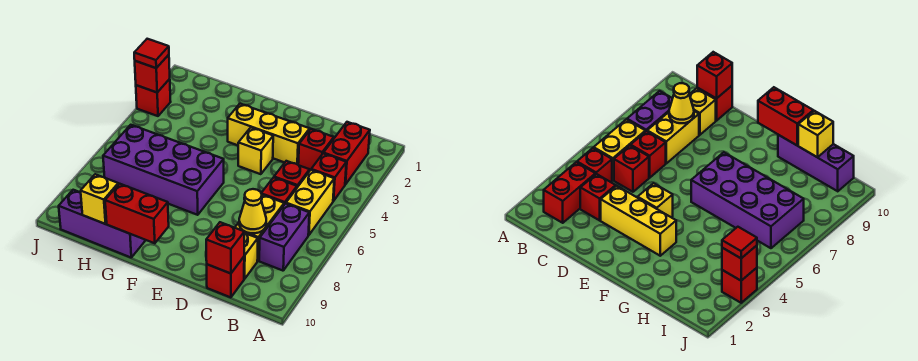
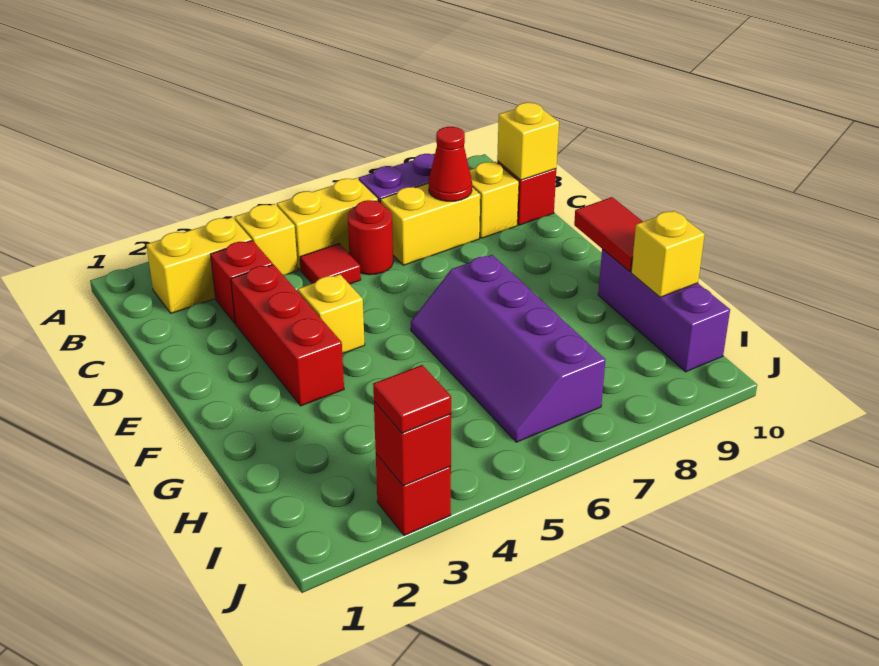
red 1x2 brick [324,122,370,185] -> yellow 1x2 brick [146,217,252,313]
red 1x1 brick [311,153,346,201] -> yellow 1x1 brick [234,204,298,275]
red 1x1 brick [274,161,309,187] -> red 1x1 tile [300,244,361,284]
red 1x1 brick [261,177,297,204] -> red 1x1 round brick [348,200,393,275]
yellow 1x1 cone [239,189,266,233] -> red 1x1 cone [429,127,472,201]
red 1x1 brick [206,222,244,274] -> yellow 1x1 brick [497,103,559,180]
yellow 1x3 brick [228,104,310,165] -> red 1x3 brick [231,264,344,406]
purple 2x4 brick [103,125,224,215] -> purple 2x4 slope [411,255,605,442]
red 1x2 brick [105,184,169,243] -> red 1x2 tile [574,197,643,272]

